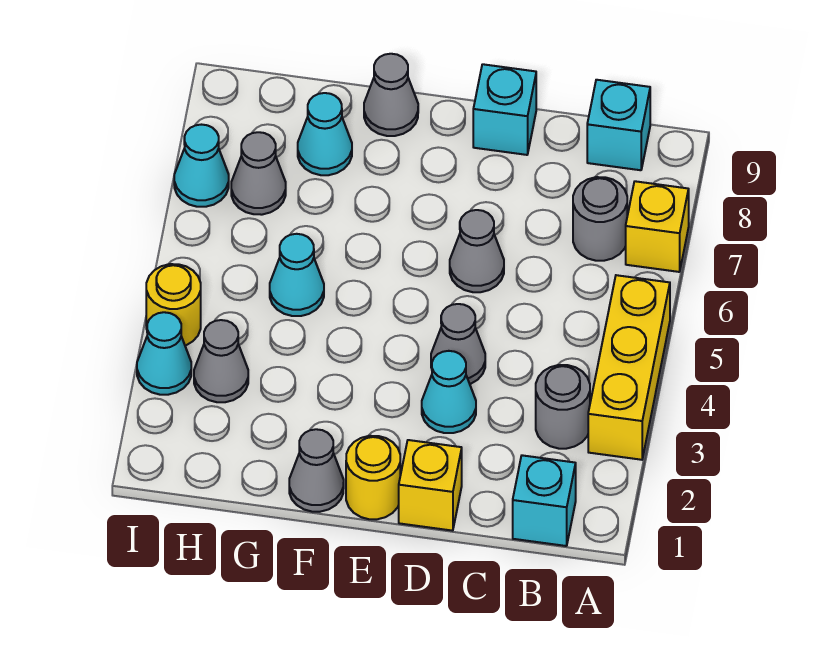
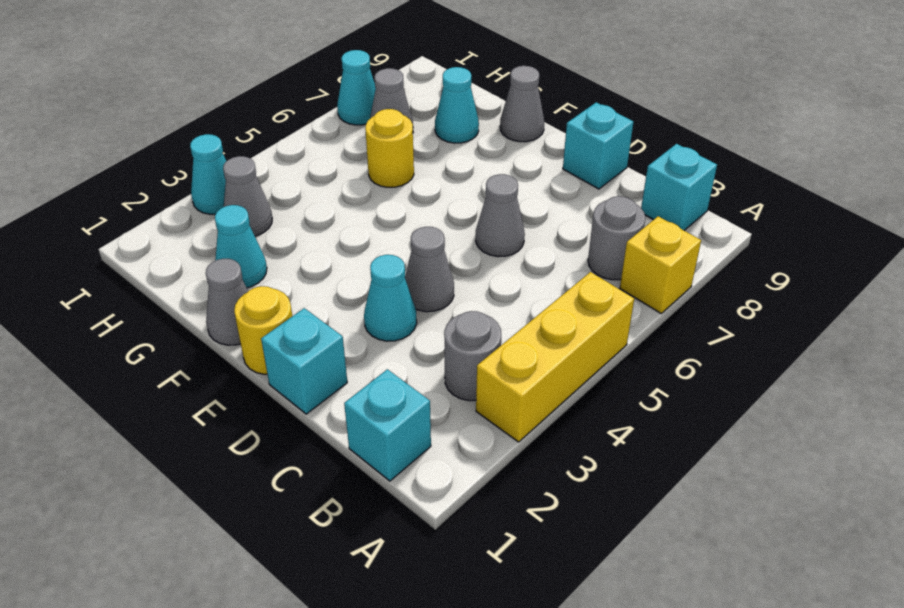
yellow 1x1 brick [399,440,462,531] -> cyan 1x1 brick [261,308,347,414]
cyan 1x1 cone [270,234,324,316] -> cyan 1x1 cone moved to [215,205,267,288]
yellow 1x1 round brick [146,264,201,346] -> yellow 1x1 round brick moved to [365,109,414,187]

